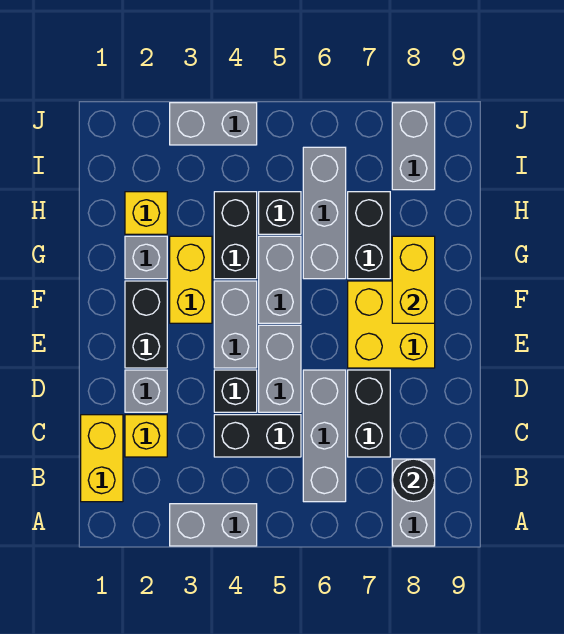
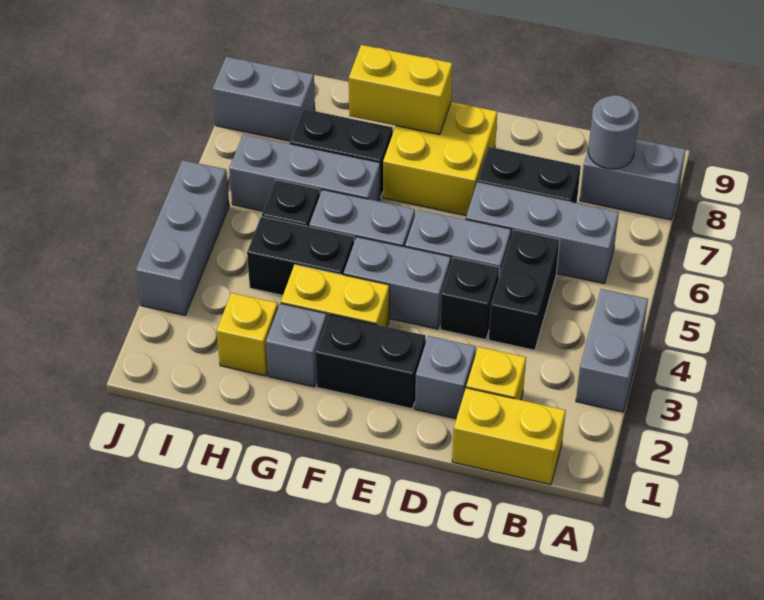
black 1x1 round brick [392,459,435,501] -> grey 1x1 round brick [588,95,639,169]
grey 1x2 brick [170,103,257,145] -> grey 1x3 brick [136,160,229,315]

